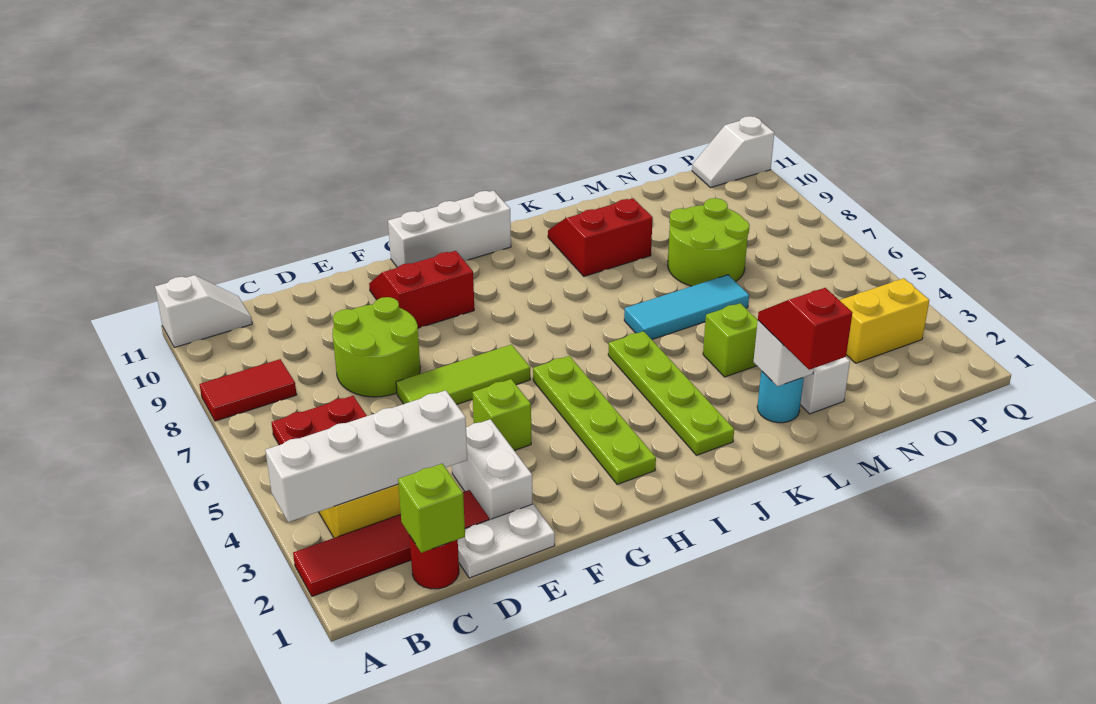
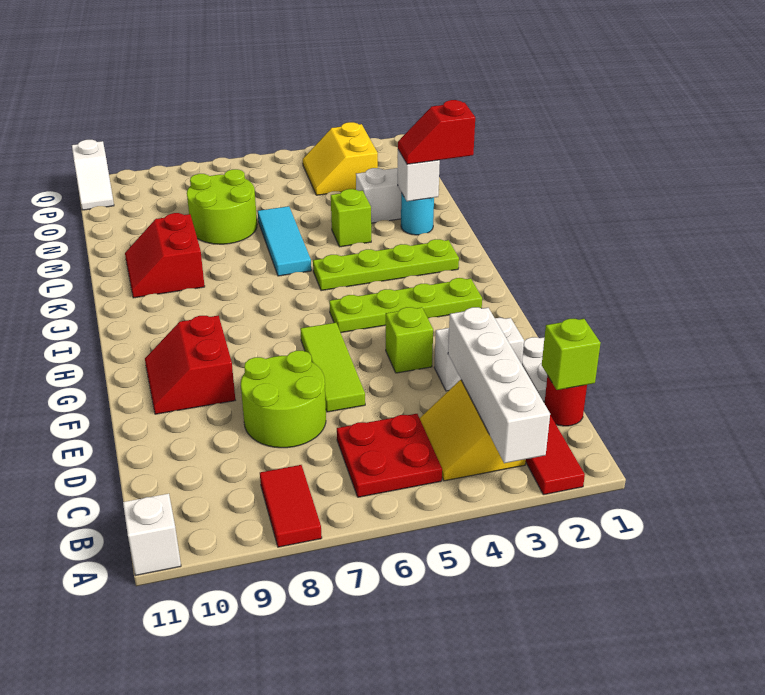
white 1x3 brick [388,191,511,267] -> none

